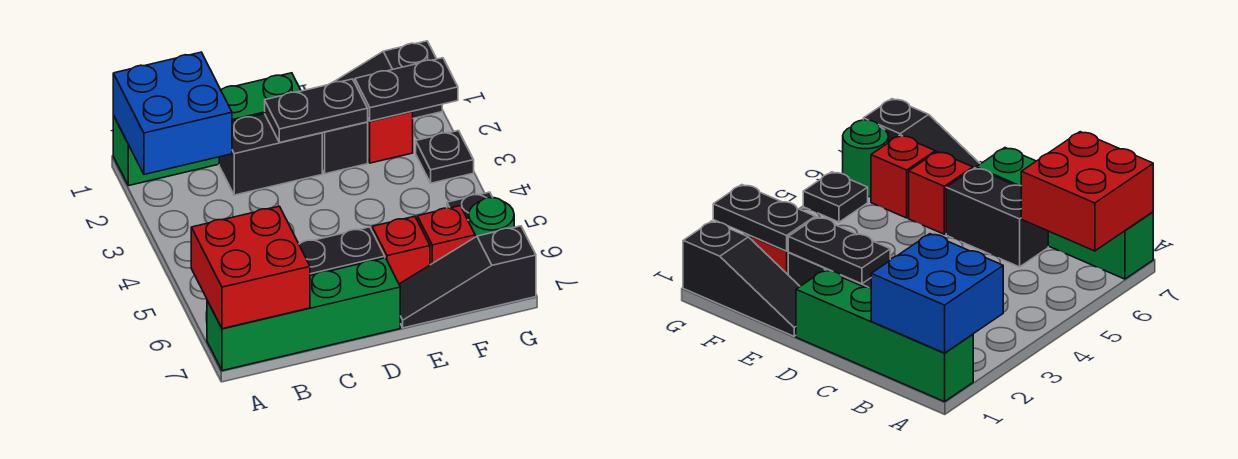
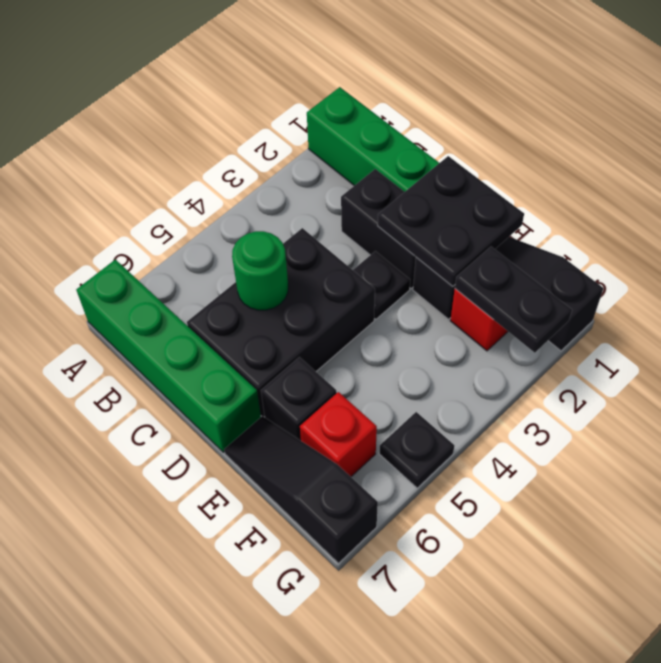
blue 2x2 brick [113,52,232,174] -> none
red 2x2 brick [191,206,310,329] -> none
black 1x2 brick [299,227,385,275] -> black 2x3 brick [187,228,375,417]
black 1x2 plate [265,79,368,143] -> black 2x2 plate [378,156,524,286]
red 1x1 brick [372,216,430,284] -> black 1x1 brick [261,357,337,441]
black 1x1 plate [416,131,474,183] -> black 1x1 plate moved to [353,251,410,319]
green 1x1 round brick [469,198,514,237] -> green 1x1 round brick moved to [232,231,288,310]

